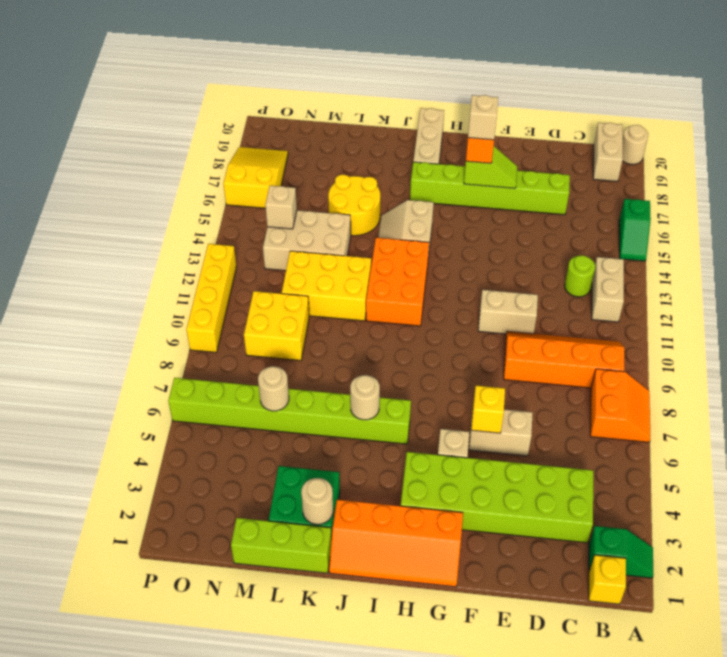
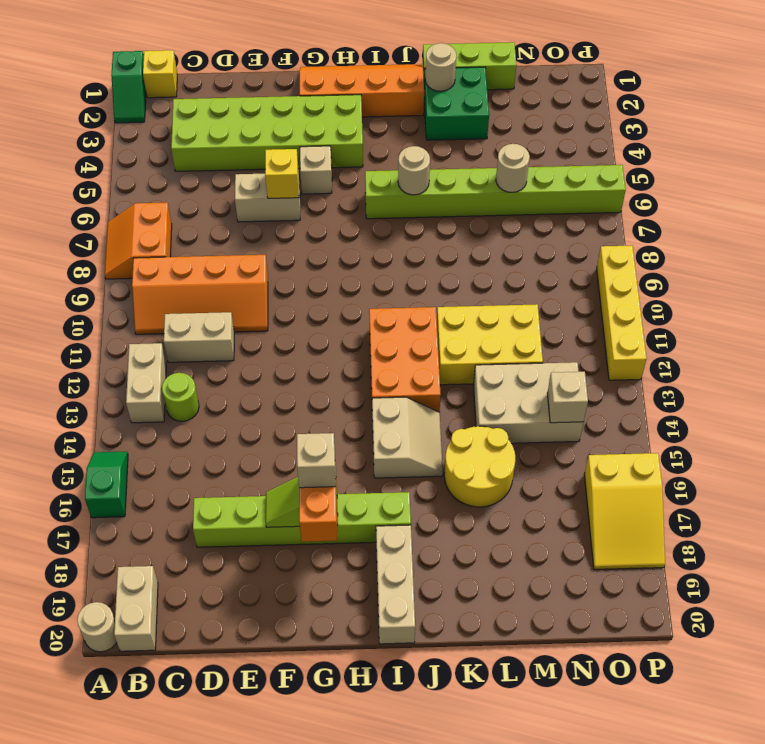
green 1x2 slope [589,526,654,578] -> green 1x2 slope turned to [111,51,146,123]
tan 1x2 brick [478,290,538,334] -> tan 1x2 brick moved to [164,312,234,362]
yellow 2x2 brick [244,291,309,361] -> none

